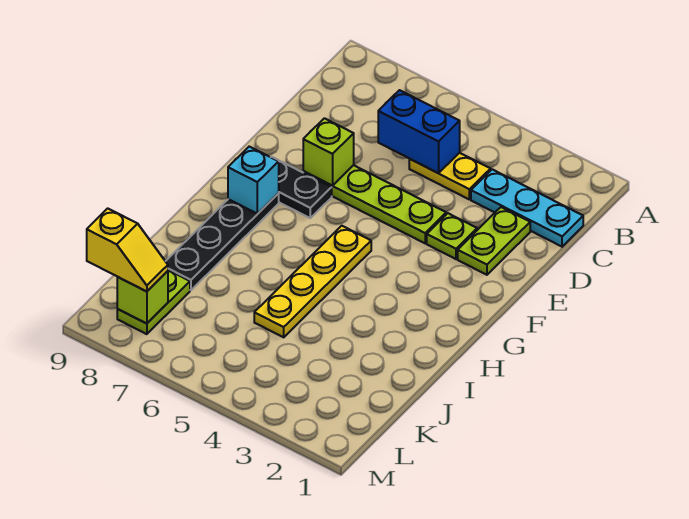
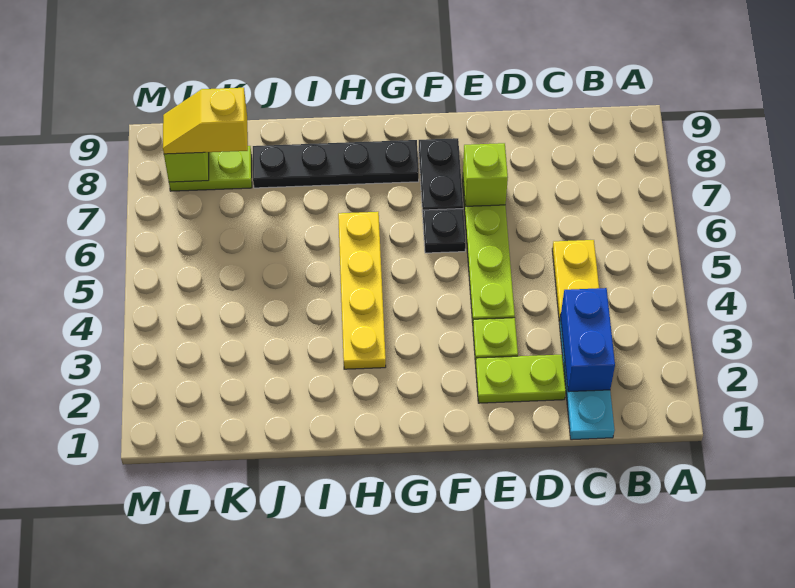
blue 1x2 brick [378,90,460,173] -> blue 1x2 brick moved to [561,288,615,392]
none -> black 1x1 plate [423,209,466,253]
yellow 1x4 plate [254,226,371,337] -> yellow 1x4 plate turned to [338,212,386,369]
cyan 1x1 brick [228,147,279,214] -> none
yellow 1x2 slope [87,208,168,292] -> yellow 1x2 slope turned to [163,88,248,154]

